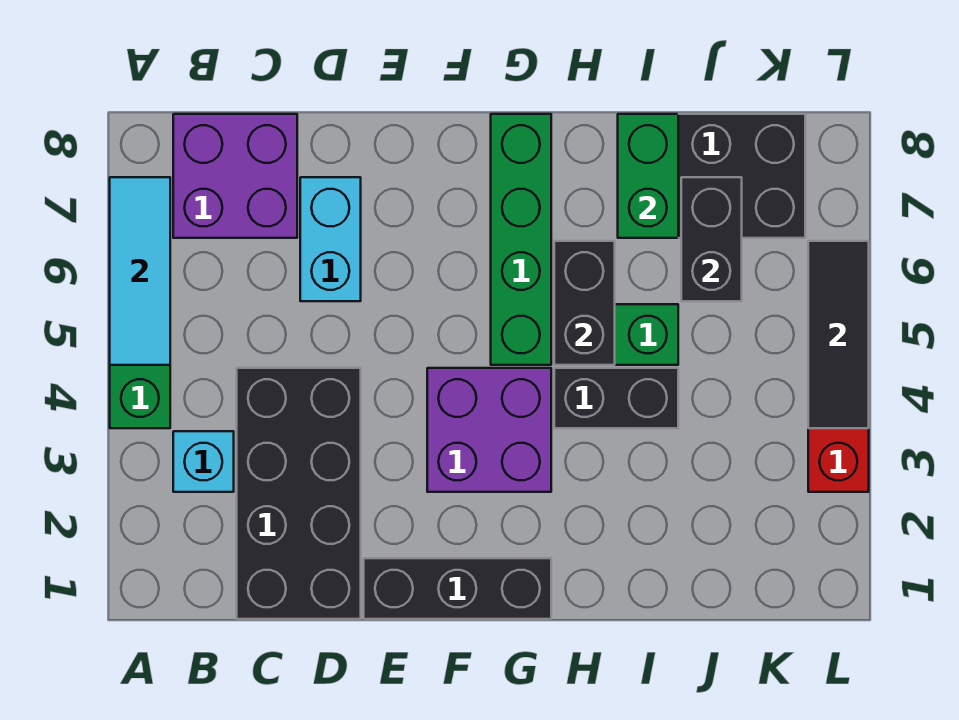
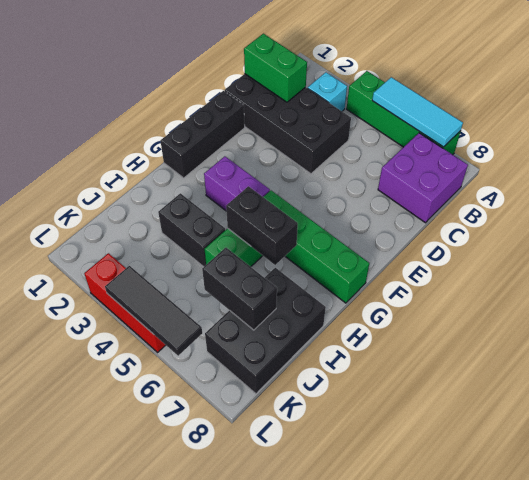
cyan 1x2 brick [300,177,361,301] -> none
purple 2x2 brick [427,368,551,492] -> purple 1x2 brick [204,156,270,211]
black 1x2 brick [554,368,678,428] -> black 1x2 brick turned to [158,193,225,267]
green 1x2 brick [618,114,678,238] -> green 1x2 brick moved to [244,34,307,102]

